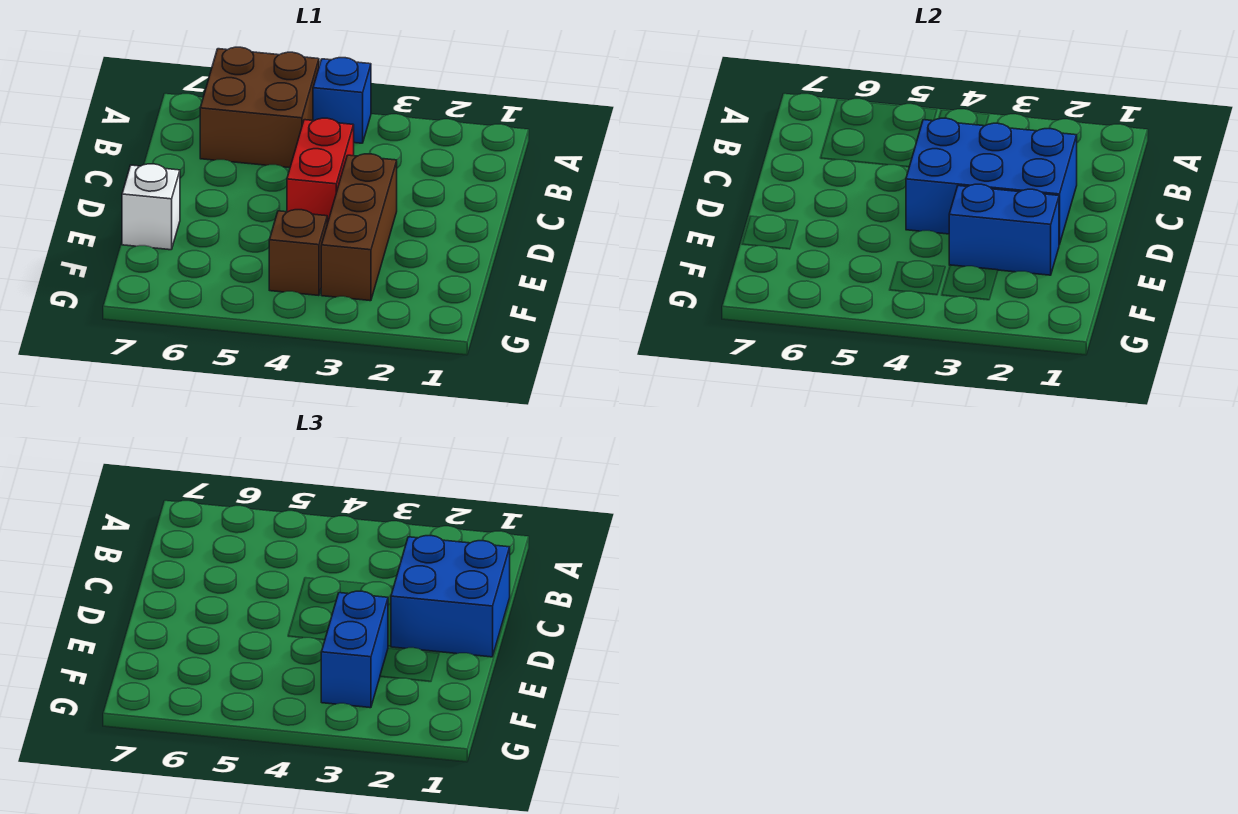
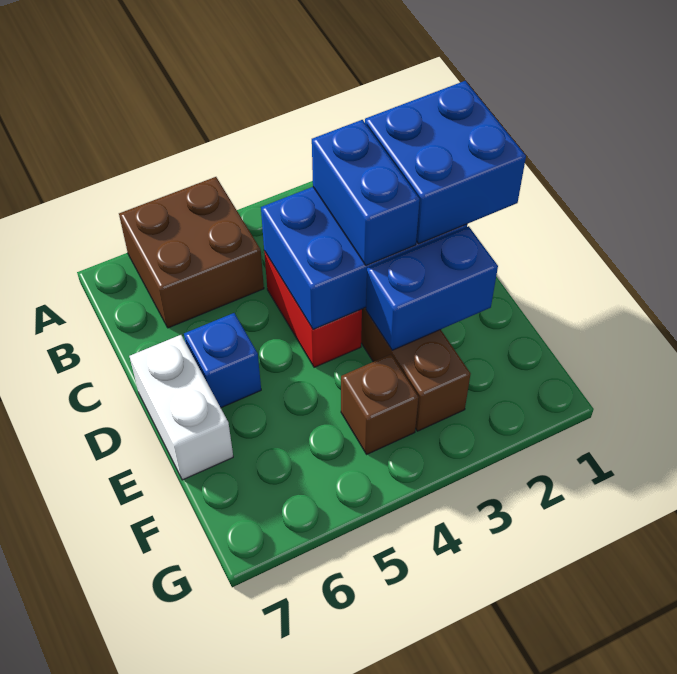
blue 1x1 brick [313,58,371,143] -> blue 1x1 brick moved to [184,313,261,408]
blue 1x2 brick [321,591,388,708] -> blue 1x2 brick moved to [312,120,420,265]
white 1x1 brick [122,164,180,250] -> white 1x2 brick [129,335,233,480]

